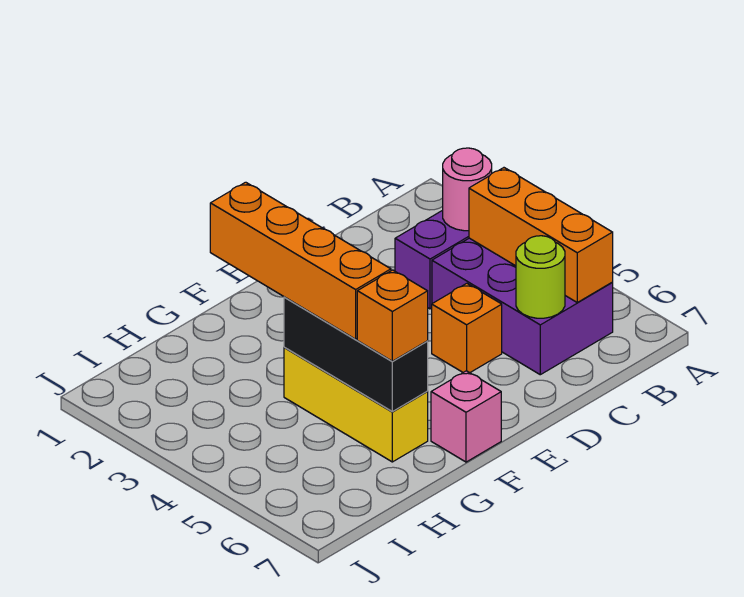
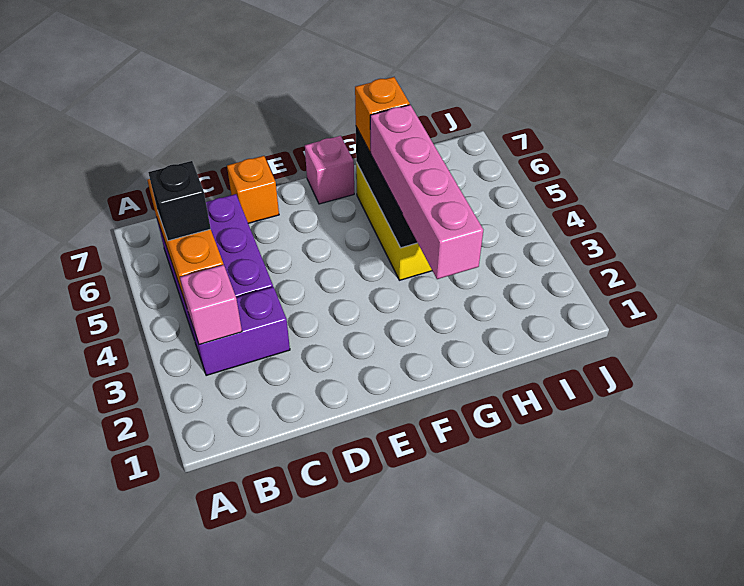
pink 1x1 round brick [443,148,492,231] -> pink 1x1 brick [180,265,242,344]
none -> black 1x1 brick [148,161,211,241]
lime 1x1 round brick [516,236,565,318] -> none
orange 1x1 brick [432,283,502,373] -> orange 1x1 brick moved to [227,156,279,223]
orange 1x4 brick [210,182,391,339] -> pink 1x4 brick [370,105,483,279]

